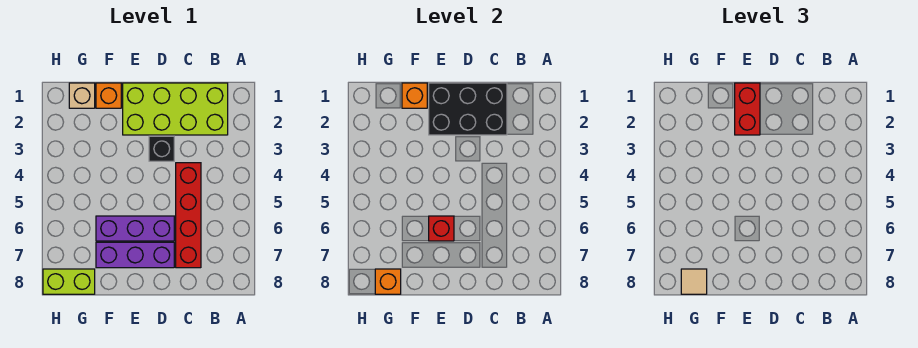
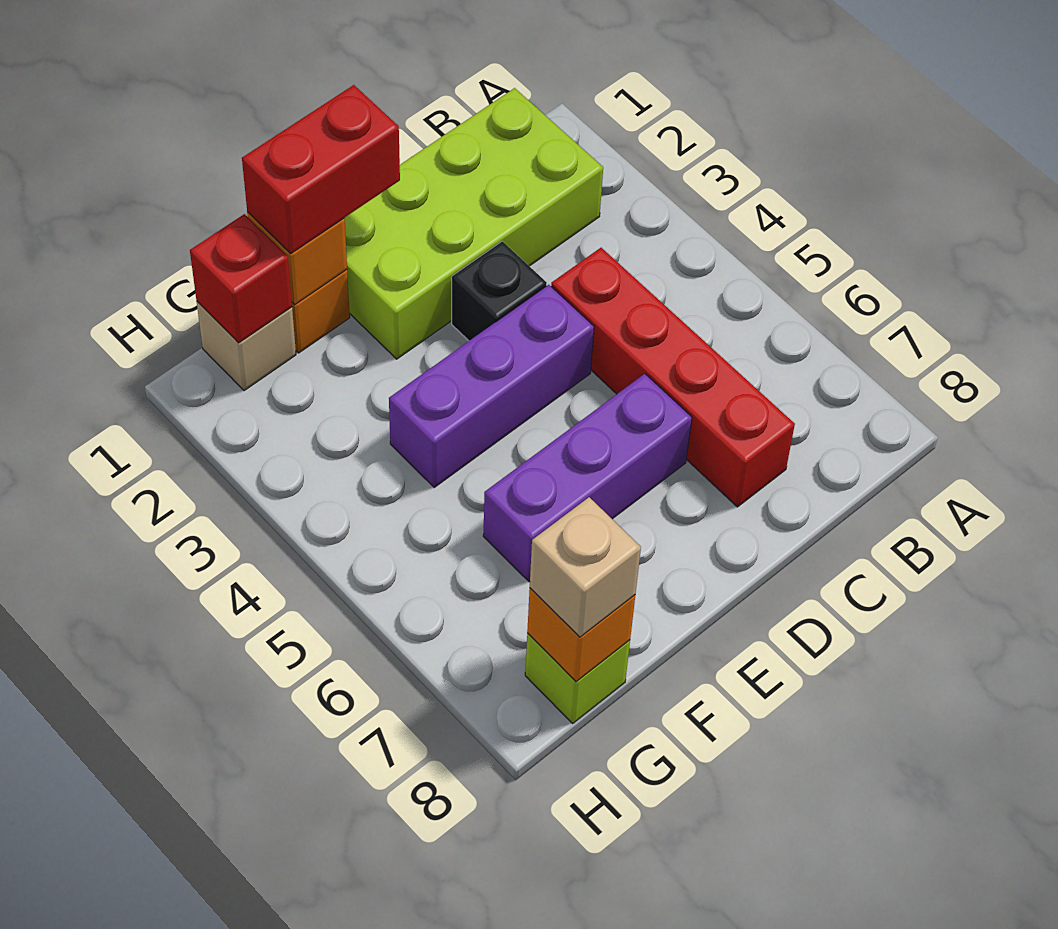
black 2x3 brick [429,83,507,135] -> none
purple 1x3 brick [96,242,174,268] -> purple 1x3 brick moved to [389,285,594,487]
red 1x2 brick [735,83,760,135] -> red 1x2 brick turned to [242,85,400,253]
red 1x1 brick [429,216,454,241] -> red 1x1 brick moved to [190,214,292,343]
lime 1x2 brick [43,269,95,294] -> lime 1x1 brick [525,633,630,723]
tan 1x1 tile [681,269,707,294] -> tan 1x1 brick [530,497,641,637]

